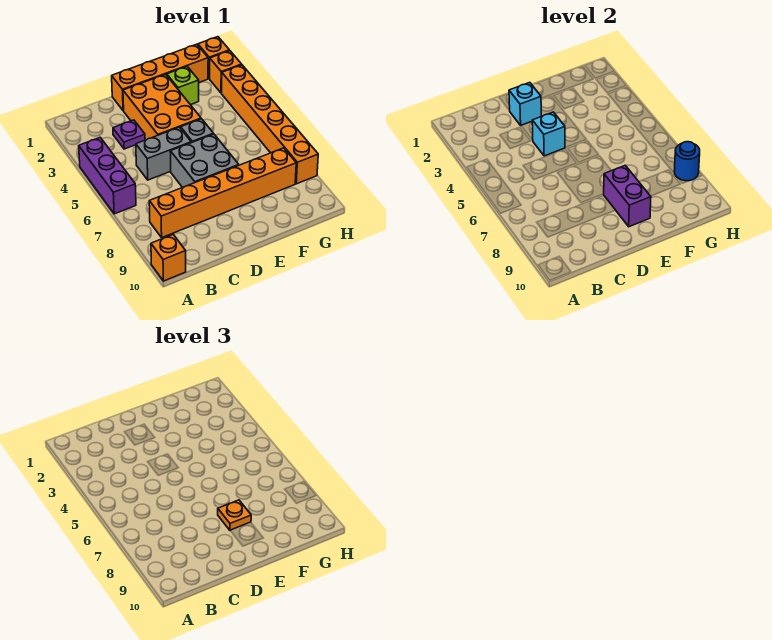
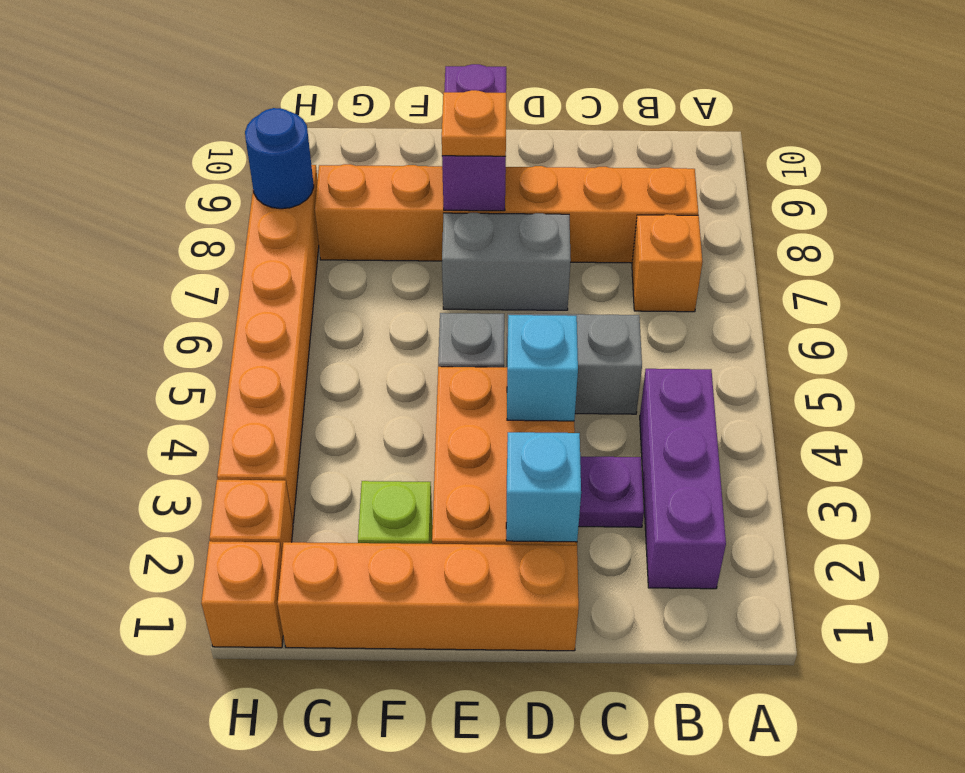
purple 1x3 brick [79,138,136,214] -> purple 1x3 brick moved to [640,369,726,589]
orange 1x1 brick [151,234,186,281] -> orange 1x1 brick moved to [632,214,703,312]
grey 2x2 brick [170,134,239,187] -> grey 1x2 brick [442,213,571,310]

